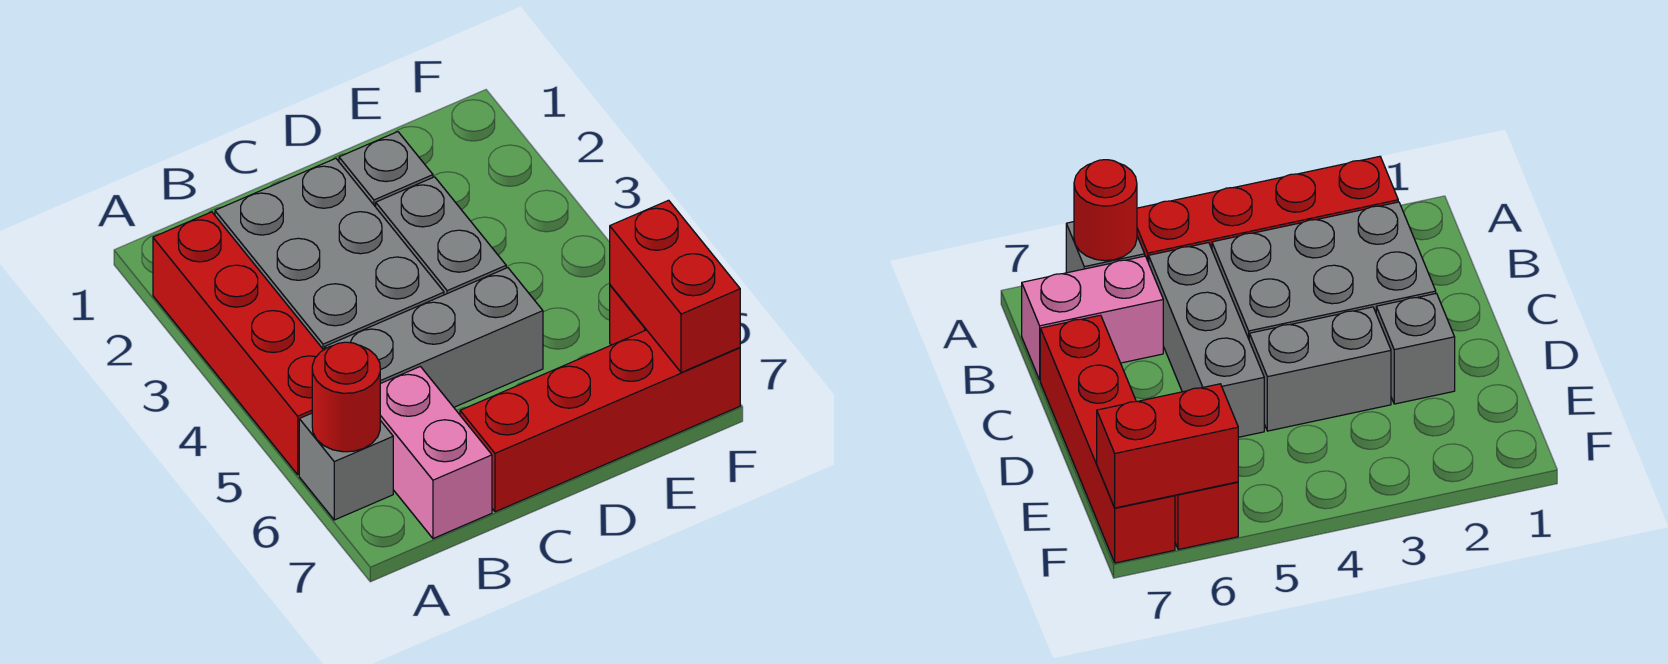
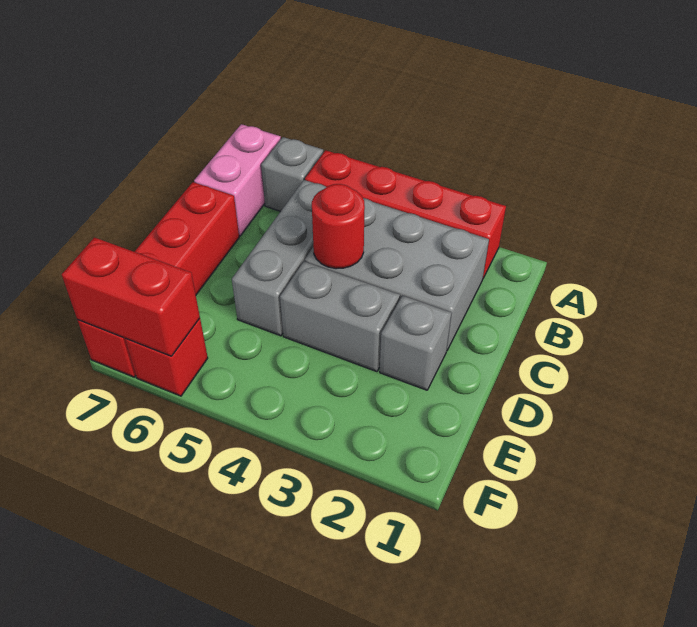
red 1x1 round brick [312,342,380,452] -> red 1x1 round brick moved to [312,184,365,269]
pink 1x2 brick [380,366,492,539] -> pink 1x2 brick turned to [194,124,281,236]

